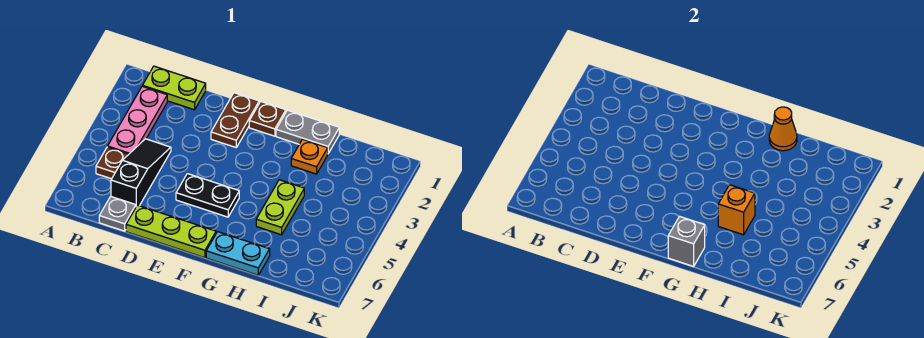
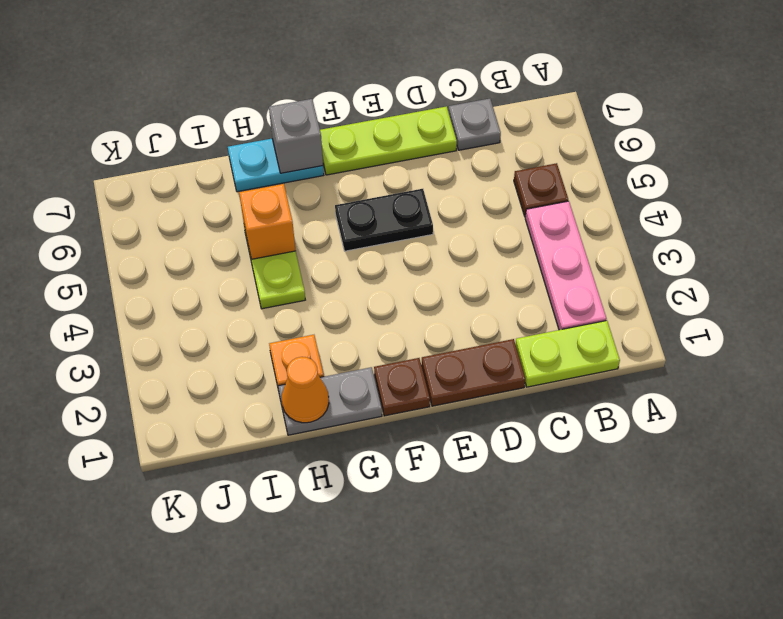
black 1x3 slope [111,139,171,206] -> none
brown 1x2 plate [211,93,259,147] -> brown 1x2 plate turned to [422,339,525,406]

